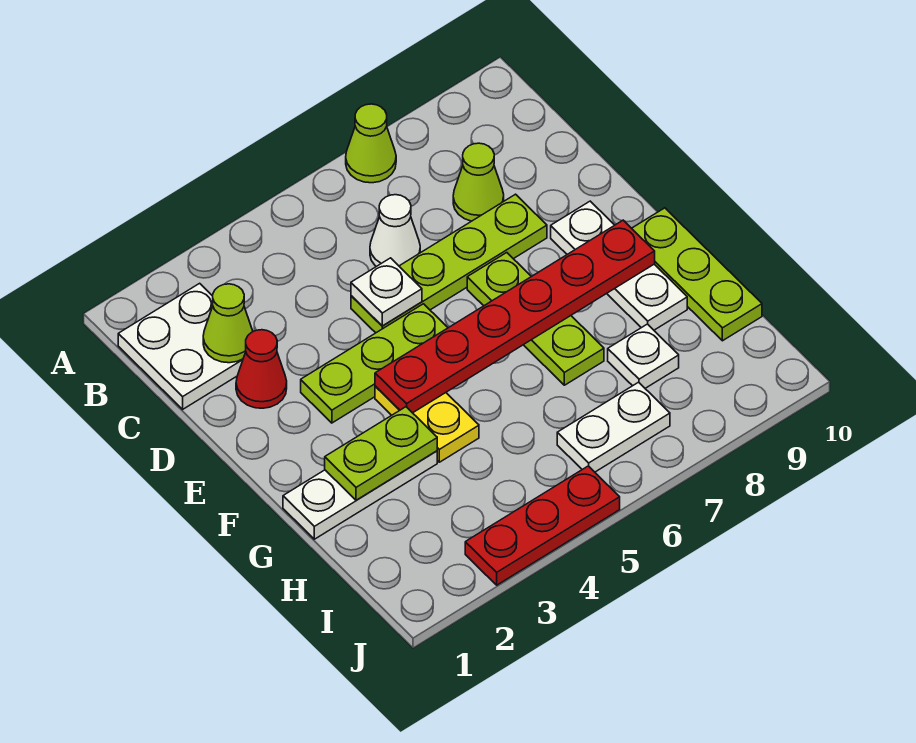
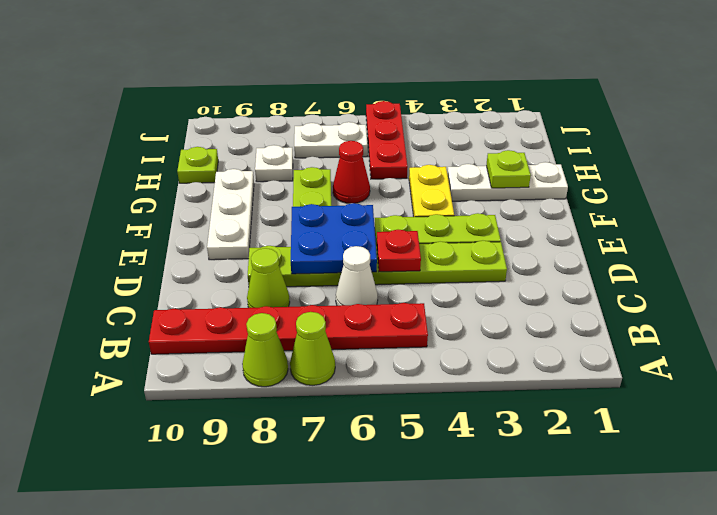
white 2x2 plate [118,283,243,409] -> none
lime 1x1 cone [203,284,253,363] -> lime 1x1 cone moved to [242,313,288,387]
red 1x1 cone [236,330,287,408] -> red 1x1 cone moved to [333,141,370,203]
lime 1x4 plate [351,194,547,333] -> lime 1x6 plate [248,241,507,287]
white 1x1 plate [351,258,422,326] -> red 1x1 plate [377,230,421,272]
none -> blue 2x2 plate [291,203,377,274]
red 1x6 plate [375,220,655,413] -> red 1x6 plate moved to [149,303,428,354]
lime 1x3 plate [632,208,762,341] -> lime 1x1 plate [177,147,218,183]
lime 1x2 plate [325,407,437,500] -> lime 1x1 plate [486,150,531,188]
red 1x3 plate [465,466,620,585] -> red 1x3 plate turned to [366,101,408,179]

